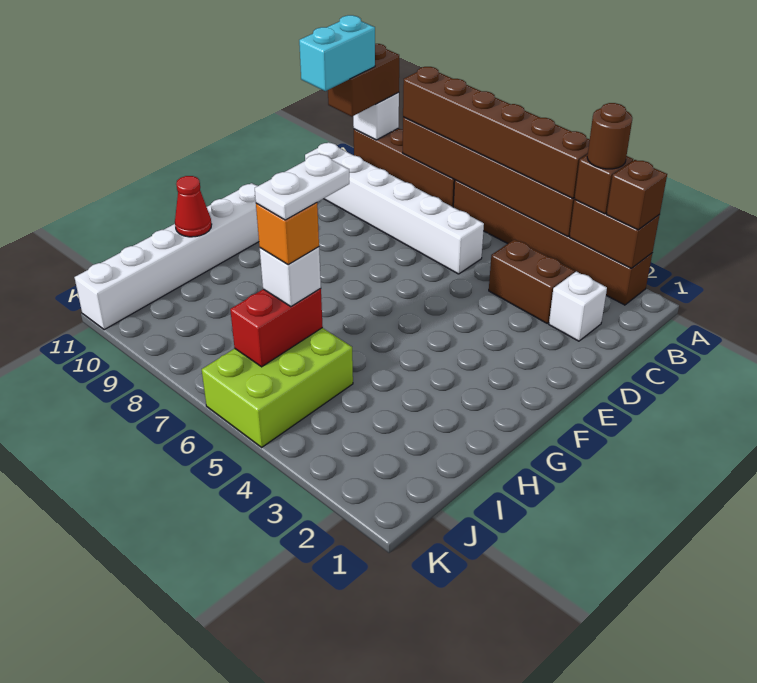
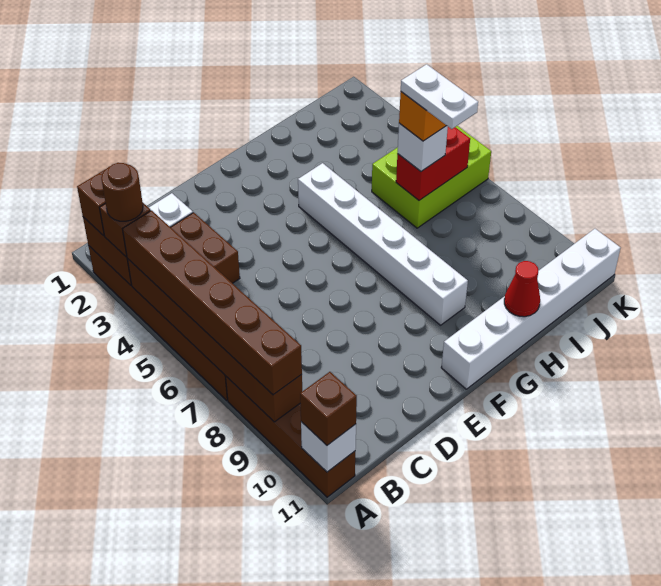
brown 1x2 brick [328,44,399,117] -> brown 1x1 brick [300,372,357,445]
cyan 1x2 brick [299,15,375,91] -> none
white 1x6 brick [305,142,484,274] -> white 1x6 brick moved to [298,163,468,325]
white 1x2 plate [255,153,349,220] -> white 1x2 plate turned to [401,64,478,129]

